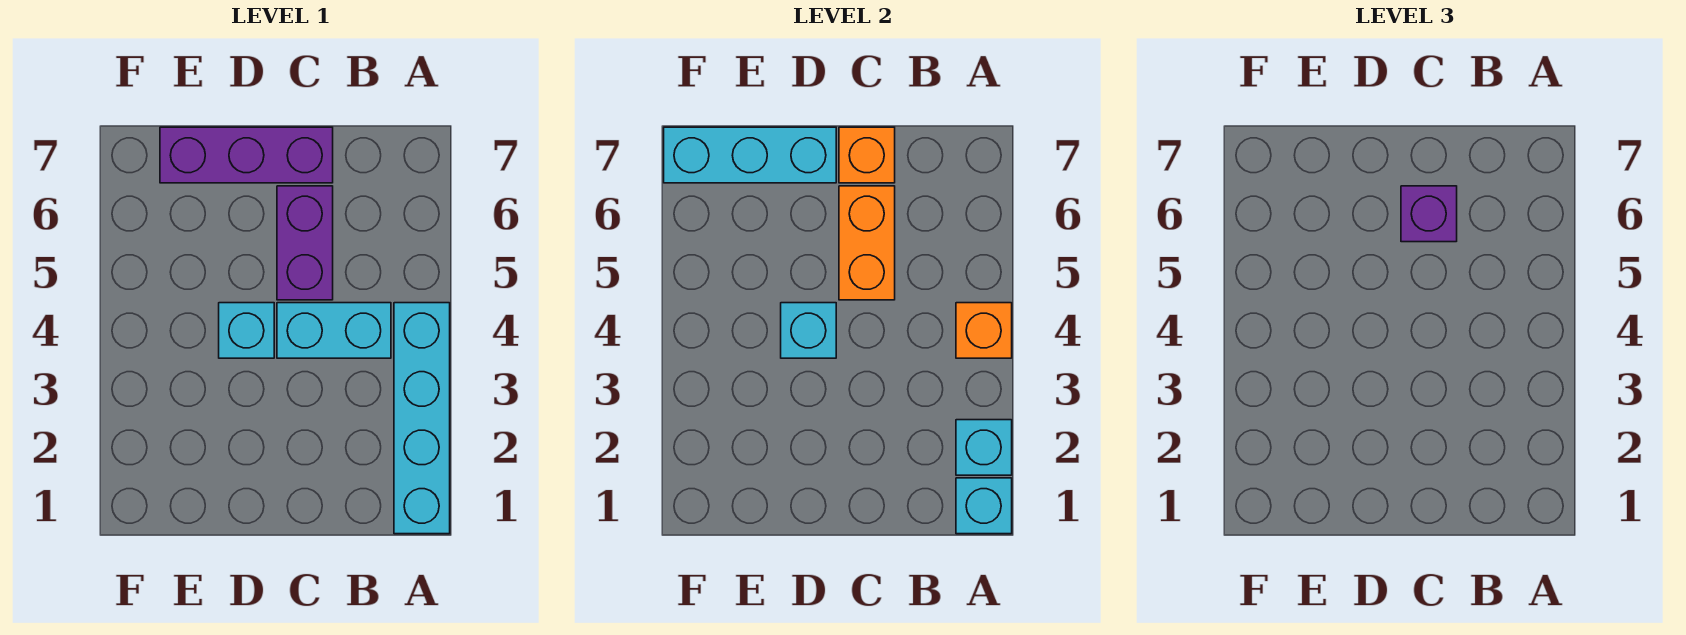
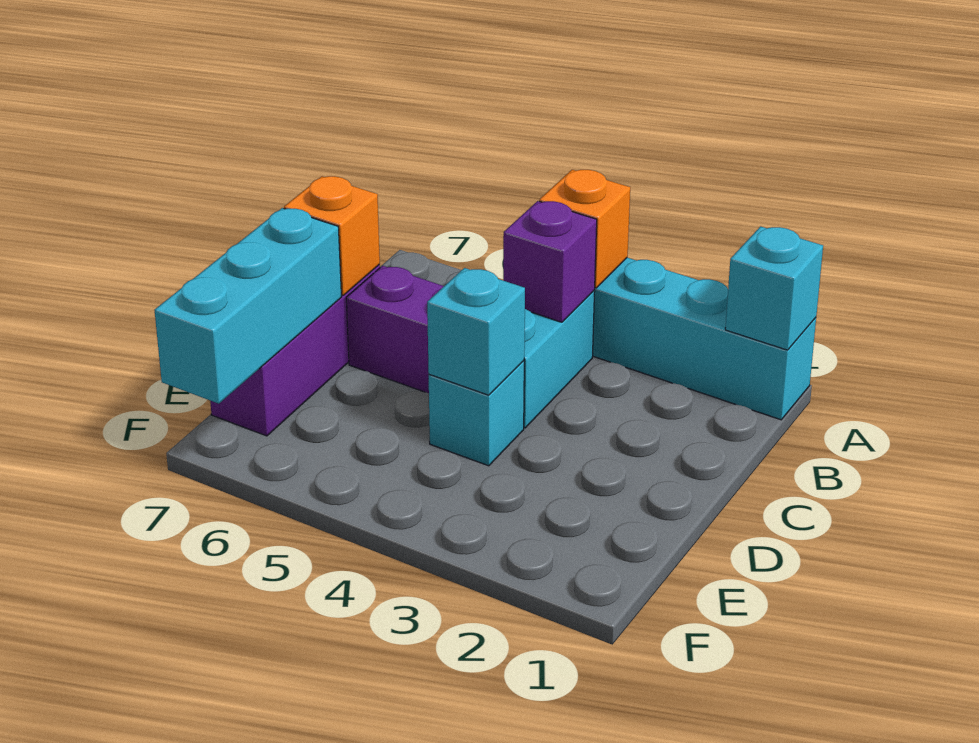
cyan 1x1 brick [956,420,1012,475] -> none
orange 1x2 brick [839,186,895,300] -> none
purple 1x1 brick [1401,186,1457,242] -> purple 1x1 brick moved to [503,201,597,322]

